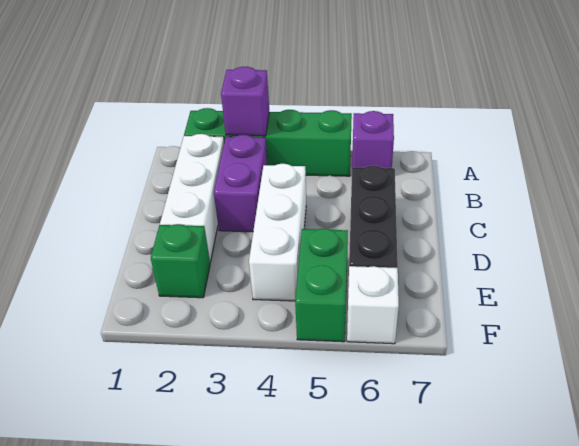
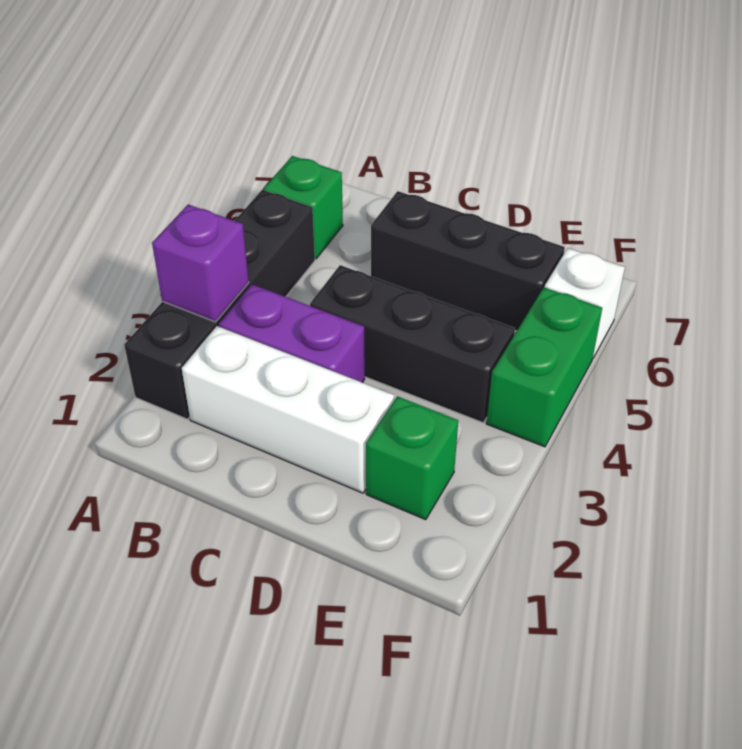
green 1x4 brick [184,108,352,176] -> black 1x4 brick [124,190,315,419]
purple 1x1 brick [352,111,394,168] -> green 1x1 brick [264,156,343,259]
white 1x3 brick [249,164,306,301] -> black 1x3 brick [310,265,515,423]
green 1x2 brick [295,228,348,342] -> green 1x2 brick turned to [486,287,602,447]

